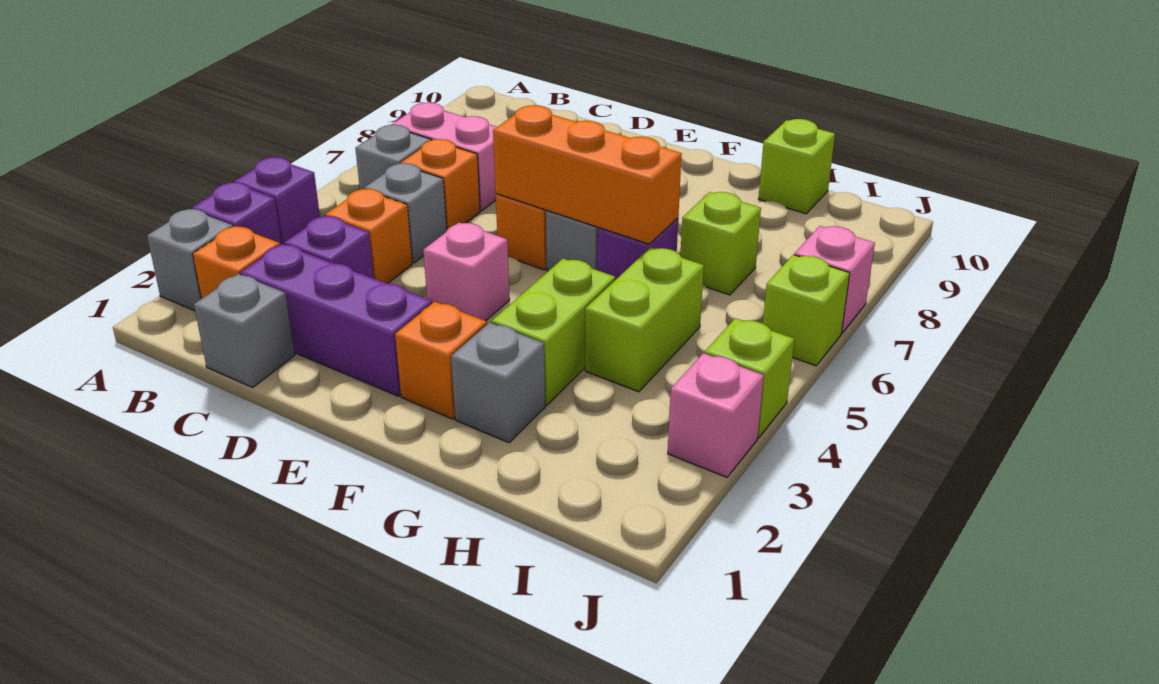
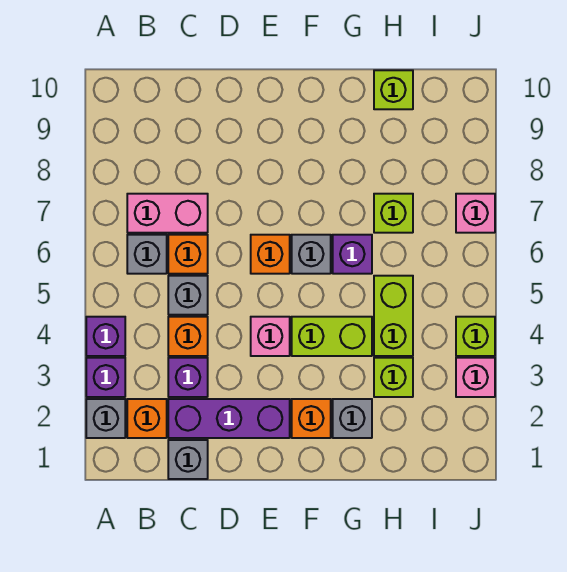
orange 1x3 brick [493,105,682,244] -> none
lime 1x2 brick [491,259,615,405] -> lime 1x2 brick turned to [292,317,372,356]
lime 1x1 brick [763,255,850,366] -> lime 1x1 brick moved to [374,358,413,397]

